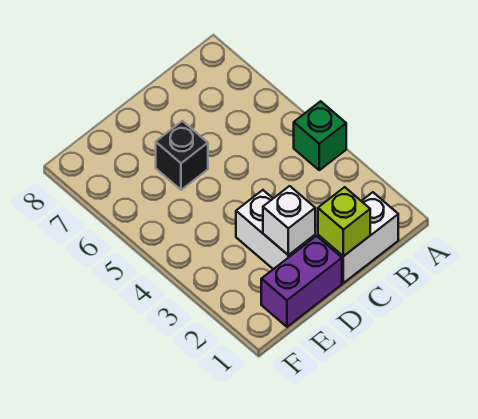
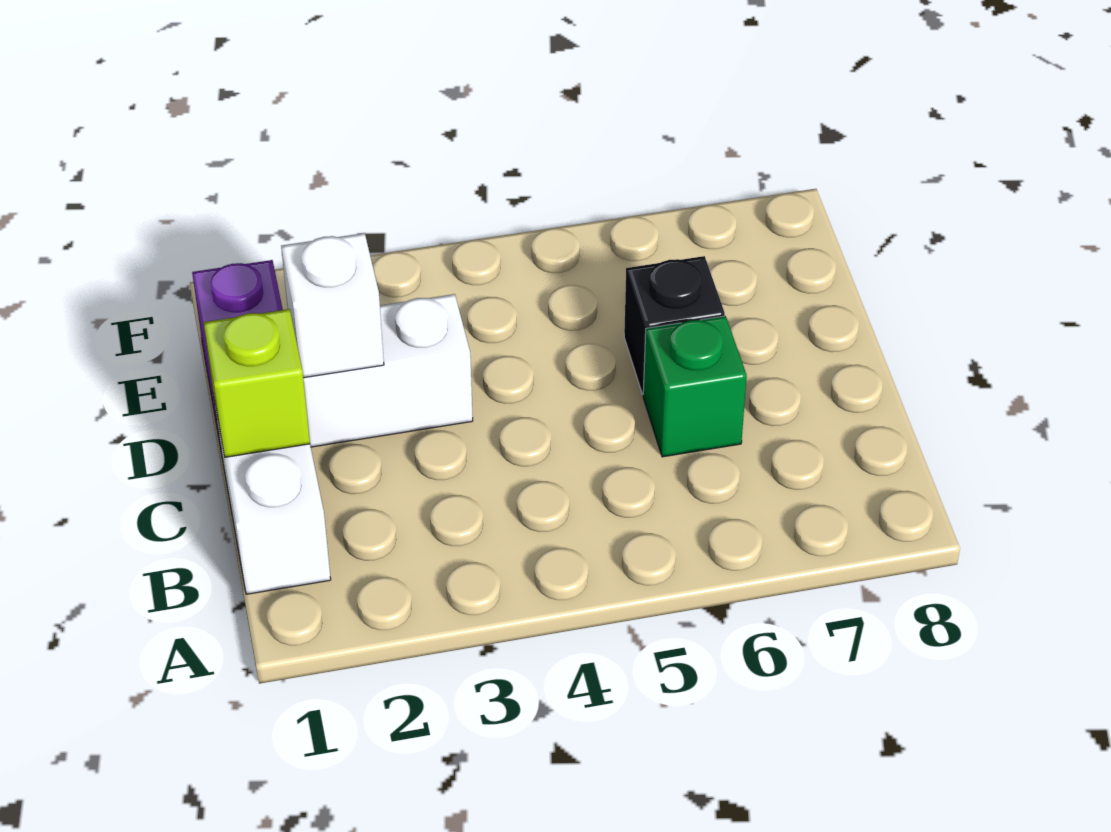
green 1x1 brick [294,101,346,170] -> green 1x1 brick moved to [643,316,747,457]

